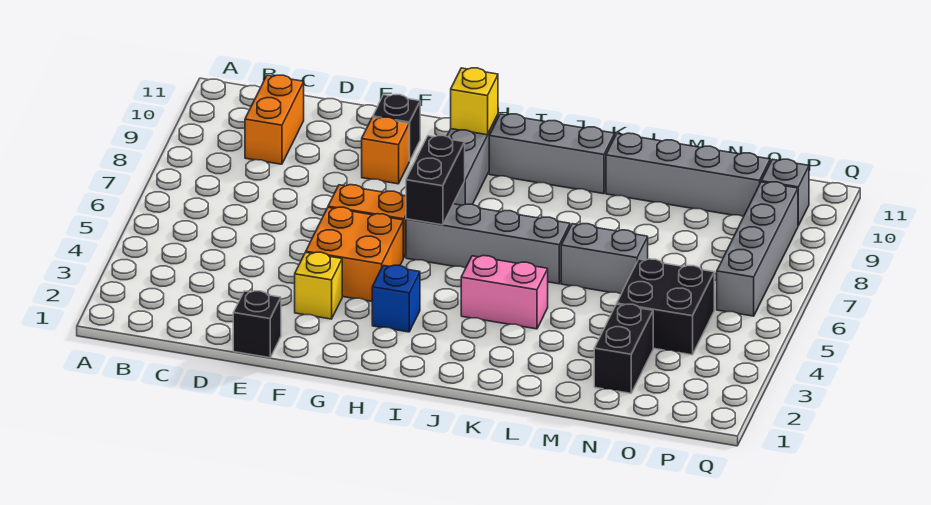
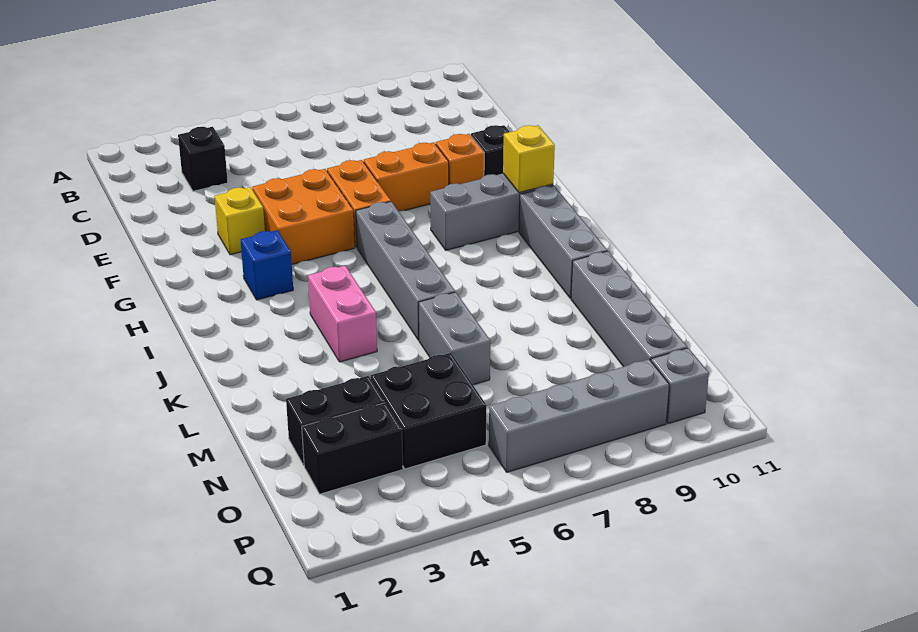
orange 1x2 brick [245,75,304,164] -> orange 1x2 brick moved to [364,142,449,211]
black 1x1 brick [233,291,281,358] -> black 1x1 brick moved to [178,127,228,191]
black 1x2 brick [406,136,465,225] -> black 1x2 brick moved to [302,403,403,494]

